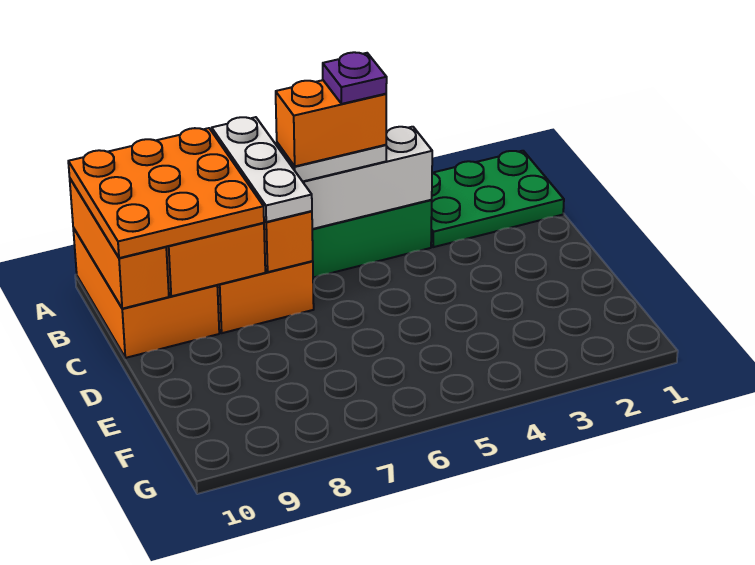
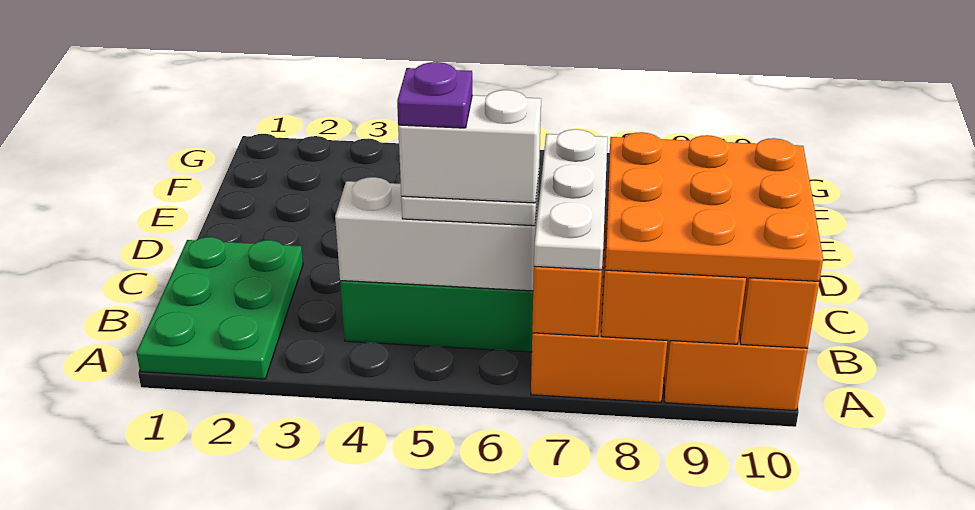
green 2x3 plate [431,151,564,247] -> green 2x3 plate turned to [137,237,303,379]
orange 1x2 brick [276,80,386,166] -> white 1x2 brick [398,90,541,203]

